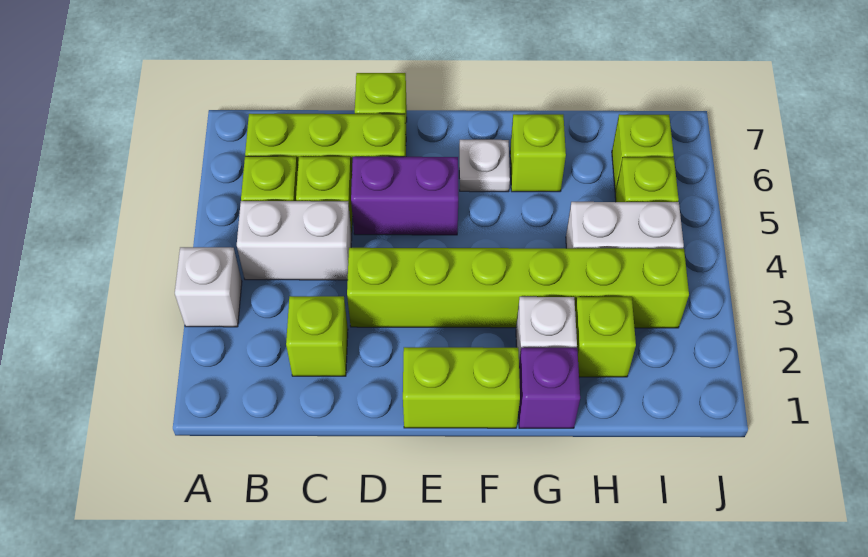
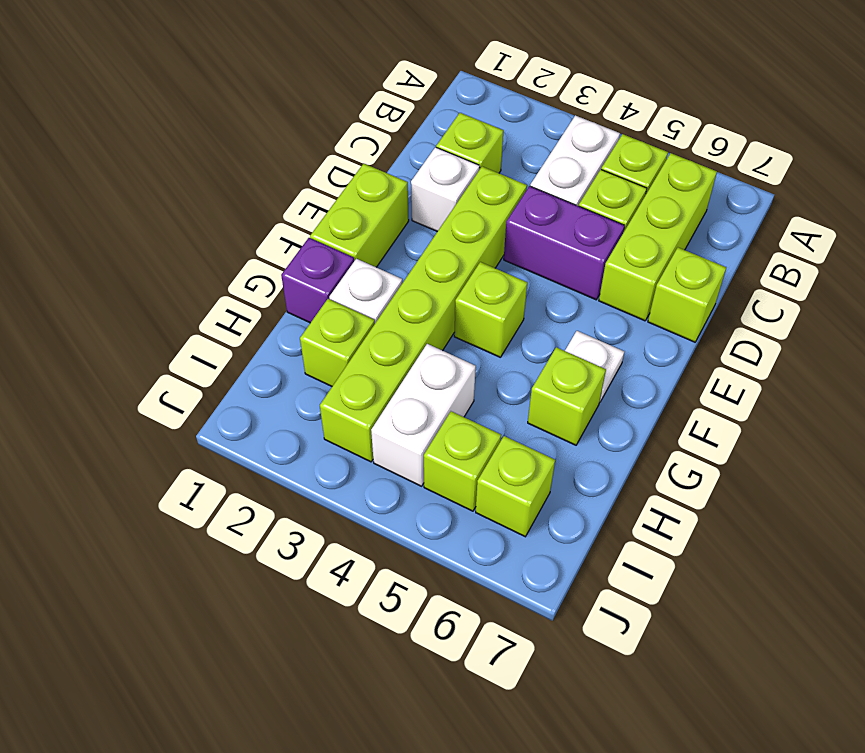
white 1x1 brick [175,247,242,327] -> white 1x1 brick moved to [411,147,480,231]
purple 1x2 brick [351,157,458,235] -> purple 1x2 brick turned to [504,186,625,300]
none -> lime 1x1 brick [454,262,527,357]

